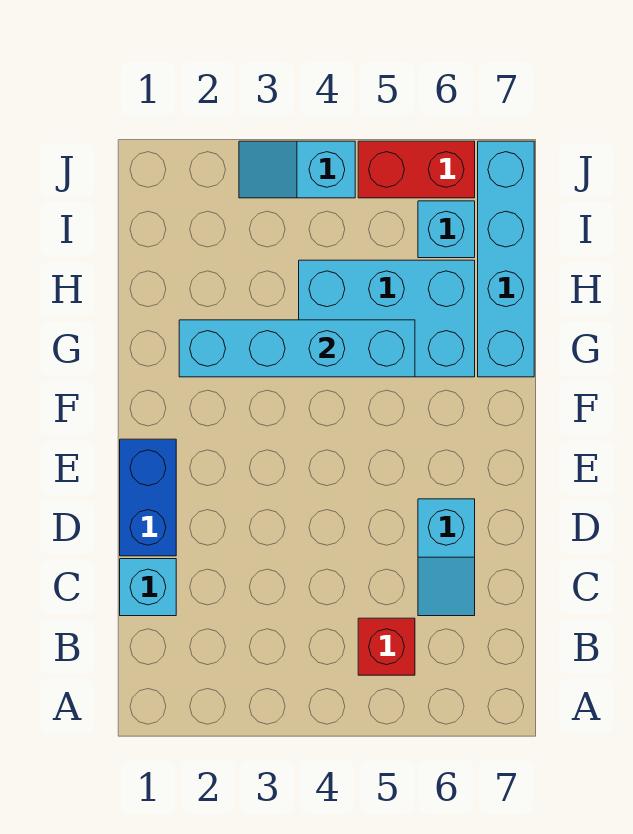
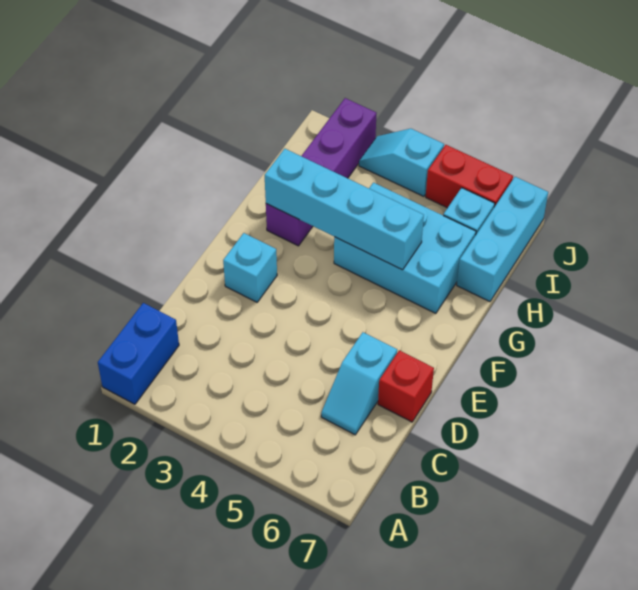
red 1x1 brick [358,618,415,675] -> red 1x1 brick moved to [378,350,434,422]
cyan 1x1 brick [120,559,176,616] -> cyan 1x1 brick moved to [223,233,277,302]
blue 1x2 brick [120,439,176,556] -> blue 1x2 brick moved to [98,303,179,404]
none -> purple 1x4 brick [266,98,376,246]
cyan 1x4 brick [478,141,534,377] -> cyan 1x3 brick [457,177,548,302]

